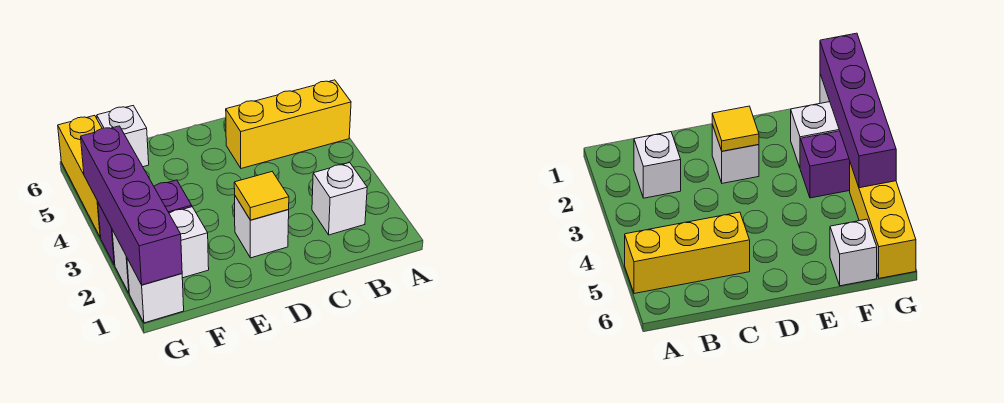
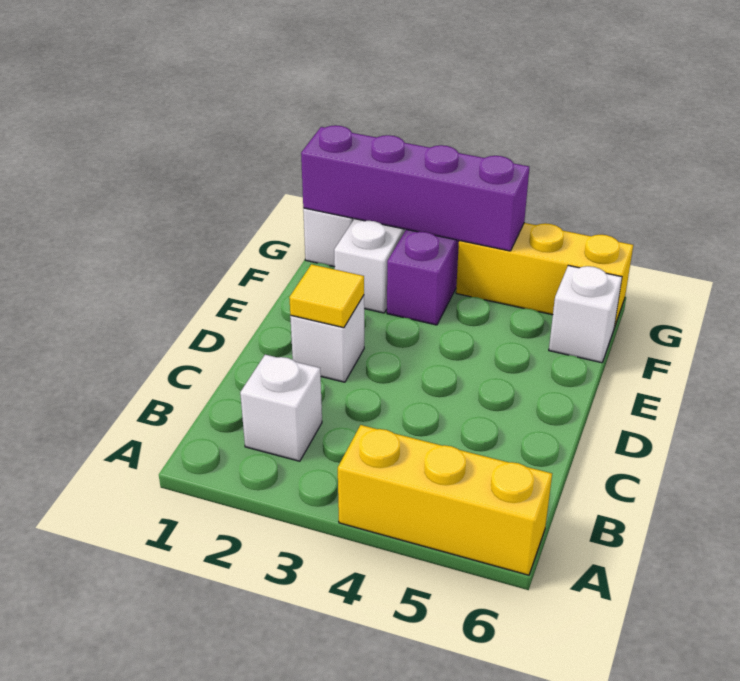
yellow 1x3 brick [226,80,351,168] -> yellow 1x3 brick turned to [338,425,552,575]

